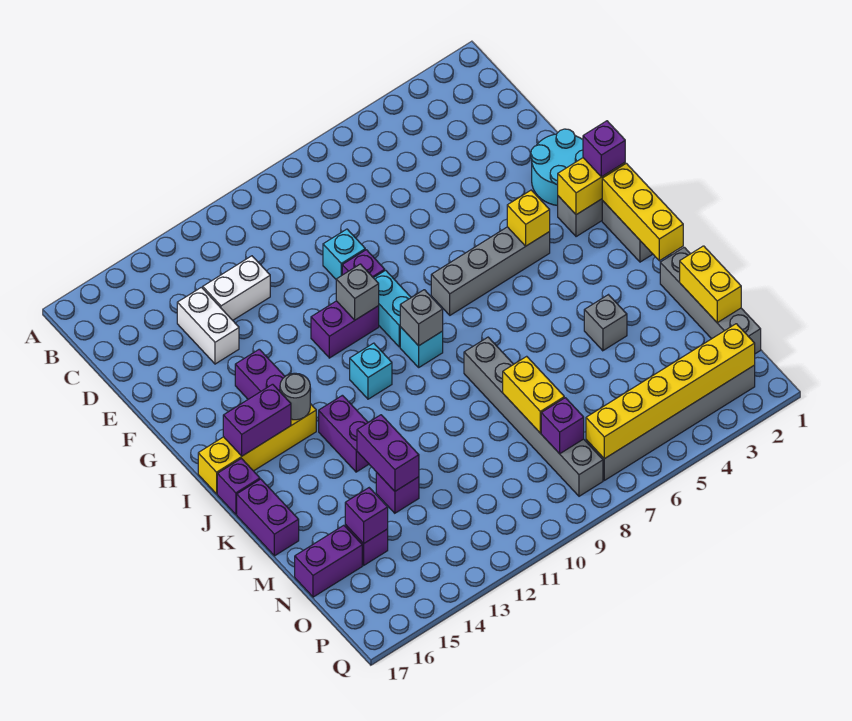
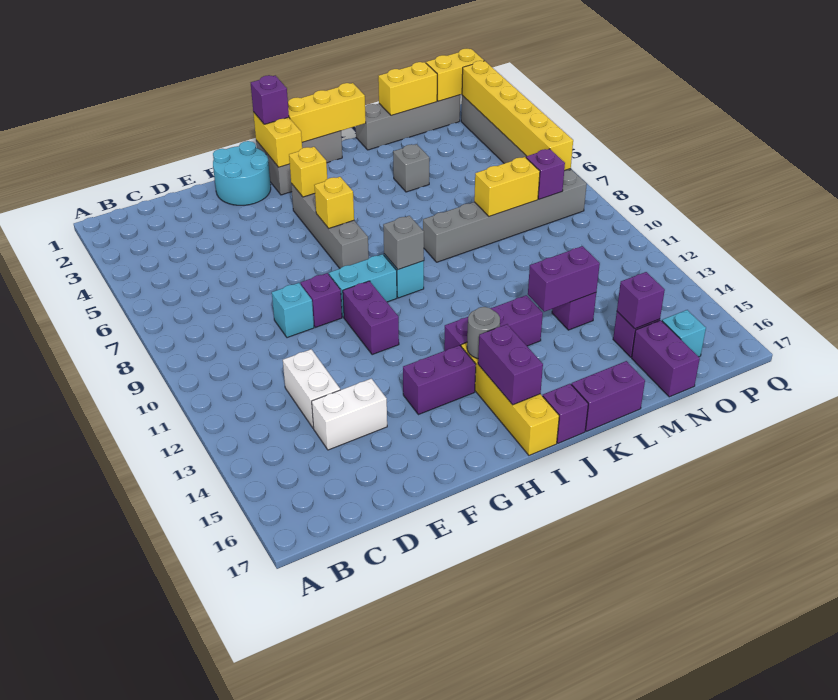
grey 1x1 brick [336,264,379,320] -> none
none -> yellow 1x1 brick [314,177,354,228]
cyan 1x1 brick [350,343,392,399] -> cyan 1x1 brick moved to [662,310,706,357]
purple 1x2 brick [319,395,369,472] -> purple 1x3 brick [444,295,543,351]
none -> yellow 1x2 brick [426,48,484,101]

